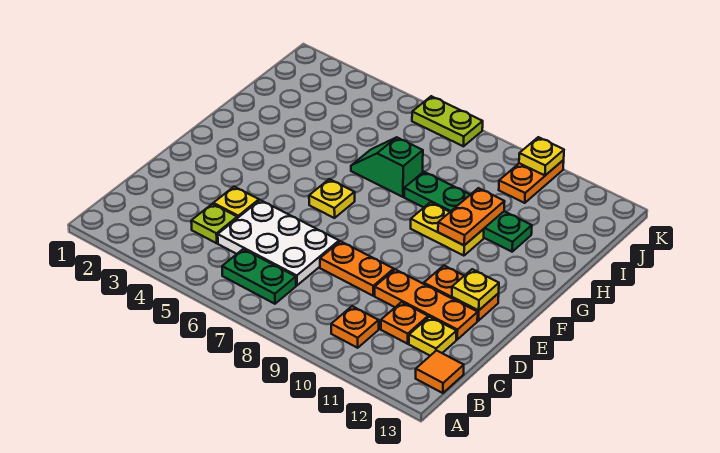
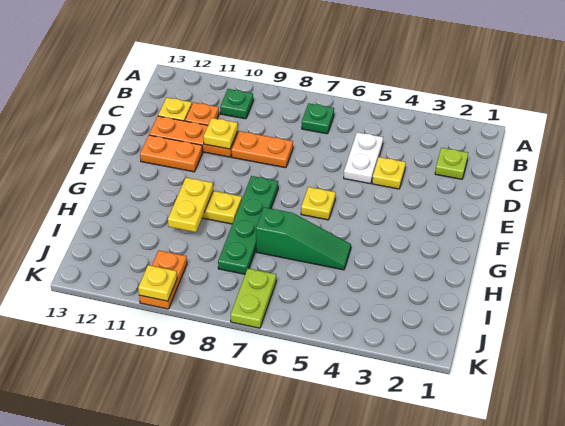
green 1x2 plate [222,249,296,304] -> green 1x1 plate [302,103,334,134]
orange 1x1 plate [331,306,379,348] -> green 1x1 plate [220,89,253,119]
orange 1x1 tile [416,350,464,393] -> none
lime 1x1 plate [191,204,237,243] -> lime 1x1 plate moved to [435,148,468,179]
white 2x3 plate [218,200,339,285] -> white 1x2 plate [344,132,383,184]
yellow 1x1 plate [452,269,499,310] -> yellow 1x1 plate moved to [203,118,238,149]
orange 1x2 plate [438,188,505,245] -> yellow 1x2 plate [168,178,213,232]
green 1x2 slope [351,137,423,197] -> green 1x3 slope [256,207,351,270]
green 1x4 plate [404,172,532,252] -> green 1x4 plate turned to [218,176,278,274]
lime 1x2 plate [412,96,483,146] -> lime 1x2 plate turned to [231,269,276,328]

